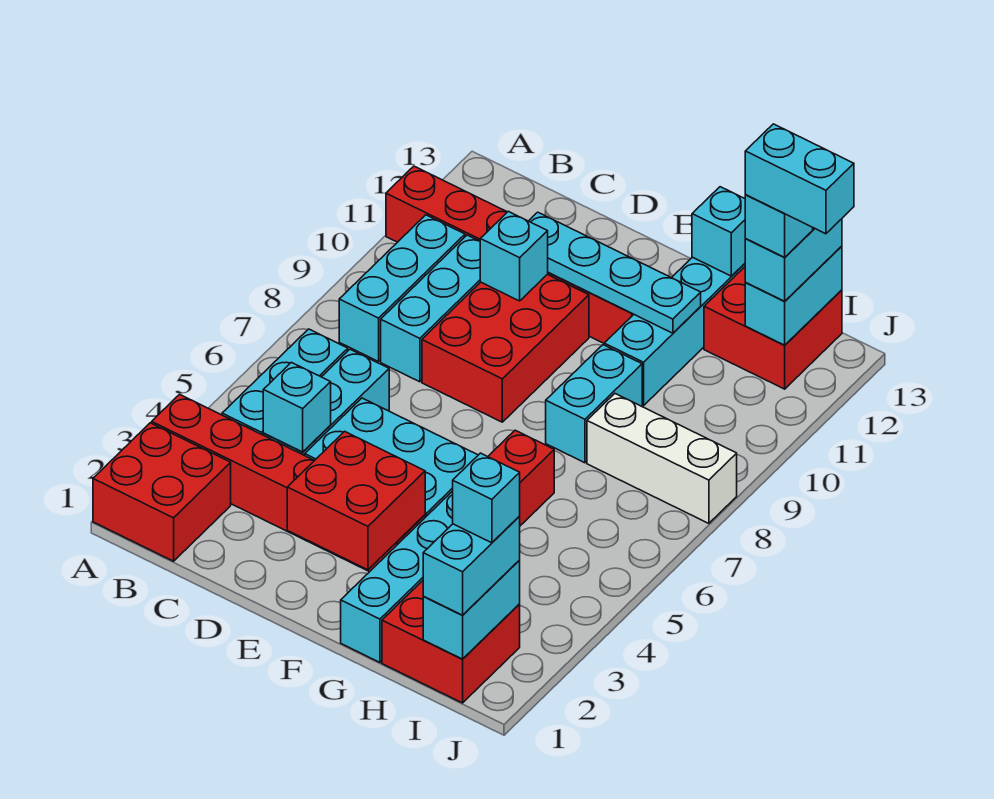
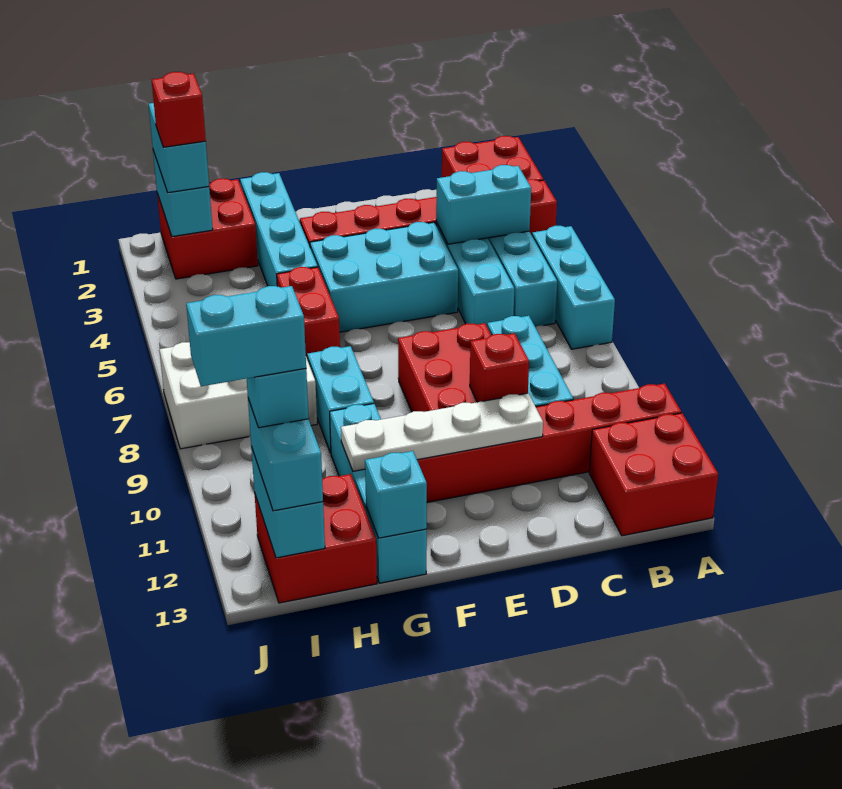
cyan 1x3 brick [339,215,465,362] -> cyan 1x3 brick moved to [532,226,615,349]
cyan 1x1 brick [263,362,331,452] -> cyan 1x2 brick [436,165,531,244]
cyan 1x1 brick [480,211,548,301] -> red 1x1 brick [470,333,529,402]
cyan 1x4 plate [529,212,701,333] -> white 1x4 plate [341,393,543,471]
red 2x2 brick [287,431,425,570] -> red 2x2 brick moved to [589,413,718,536]
white 1x3 brick [587,394,737,523] -> white 2x3 brick [159,342,317,449]
cyan 1x1 brick [453,453,520,543] -> red 1x1 brick [152,72,206,147]

